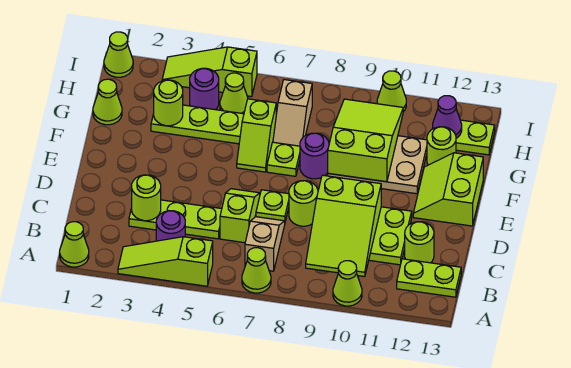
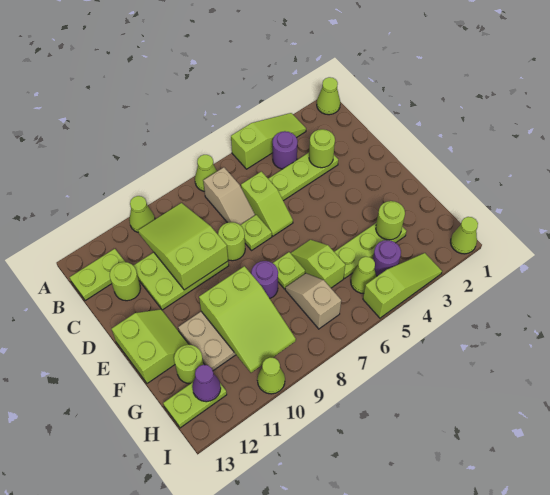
lime 1x1 cone [93,79,122,125] -> none

